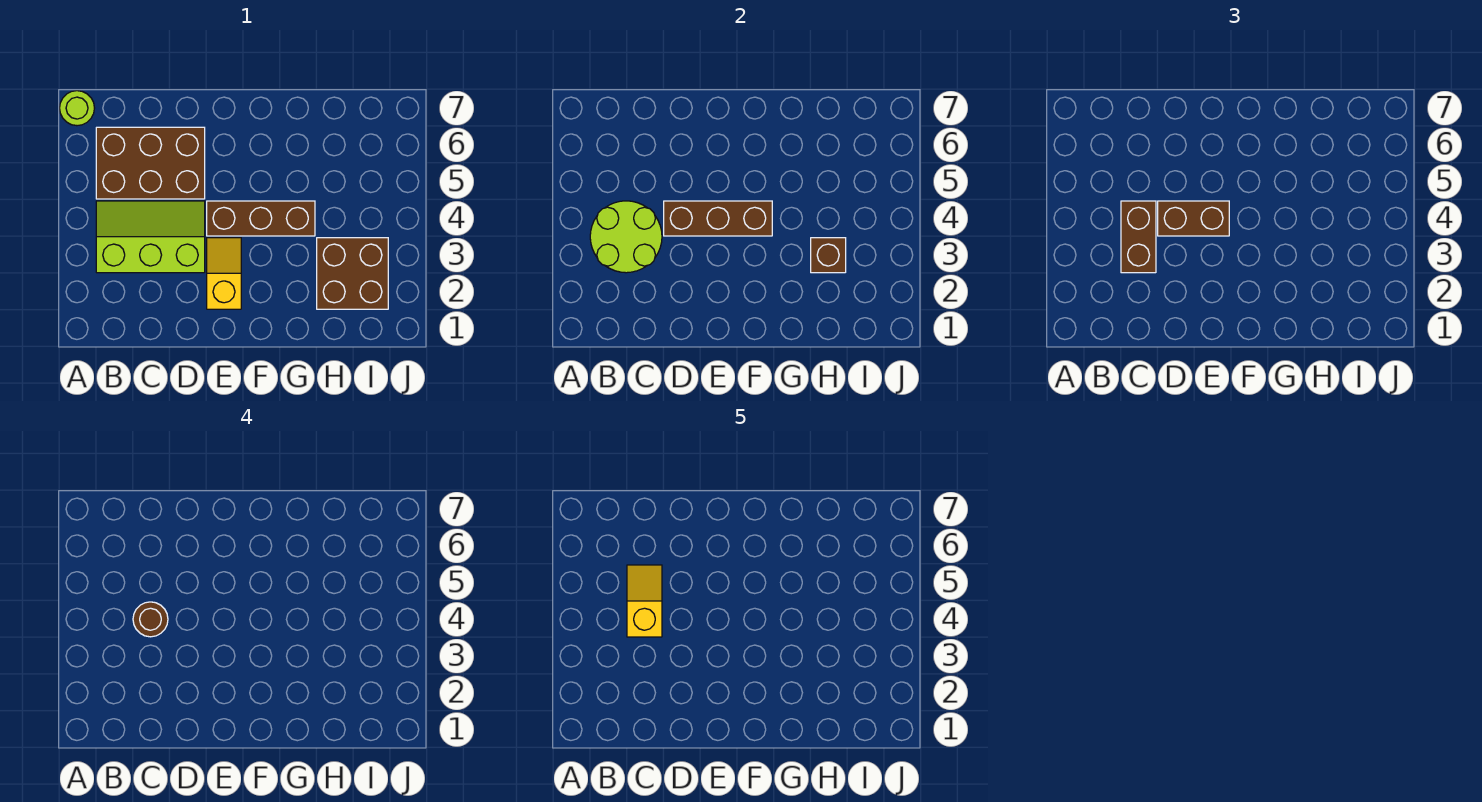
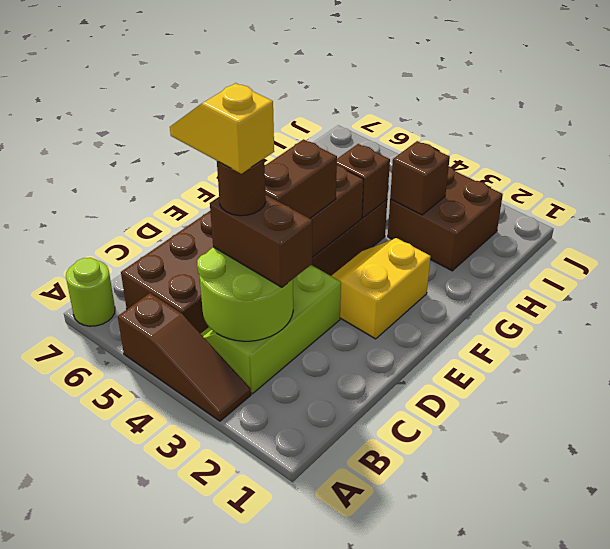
none -> brown 1x3 slope [118,293,251,421]
yellow 1x2 slope [207,238,241,309] -> yellow 2x2 slope [332,238,431,339]
none -> brown 1x1 brick [337,144,390,218]

